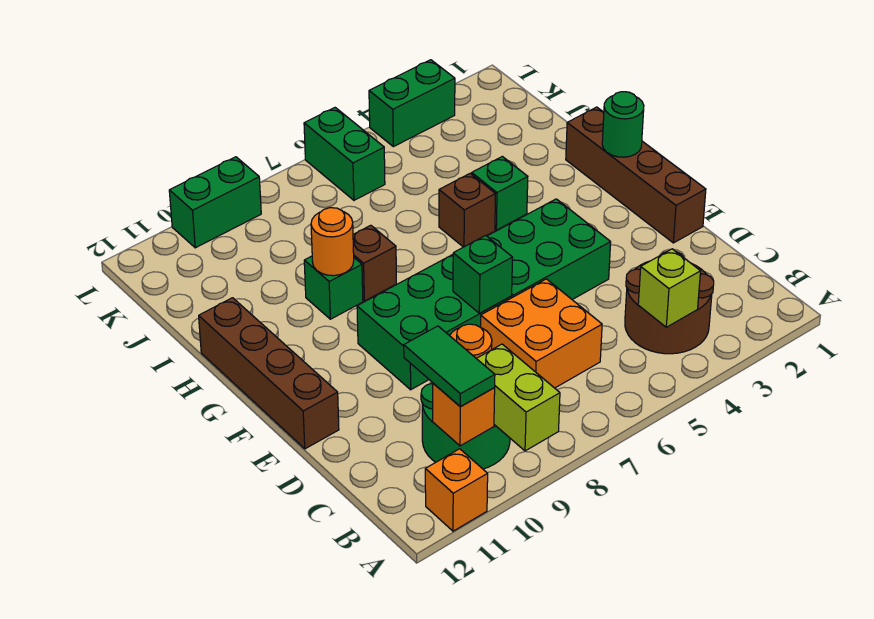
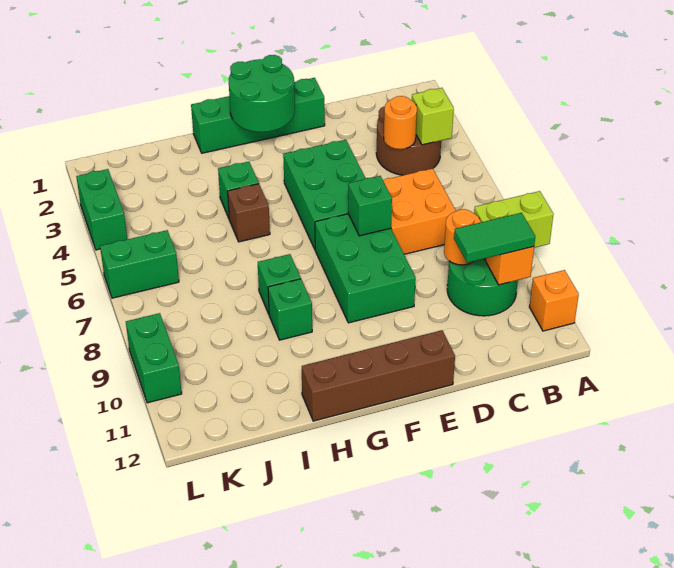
brown 1x4 brick [566,107,706,243] -> green 1x4 brick [191,78,325,153]
green 1x1 round brick [602,92,644,157] -> green 2x2 round brick [229,55,295,132]
brown 1x1 brick [353,225,396,301] -> green 1x1 brick [258,254,301,314]
orange 1x1 round brick [311,208,354,276] -> orange 1x1 round brick moved to [384,96,417,149]

